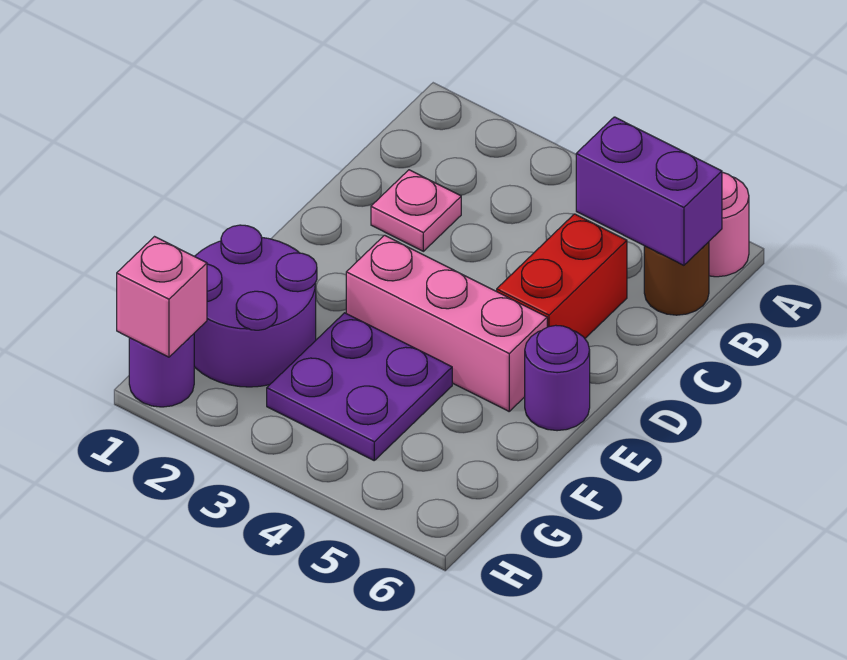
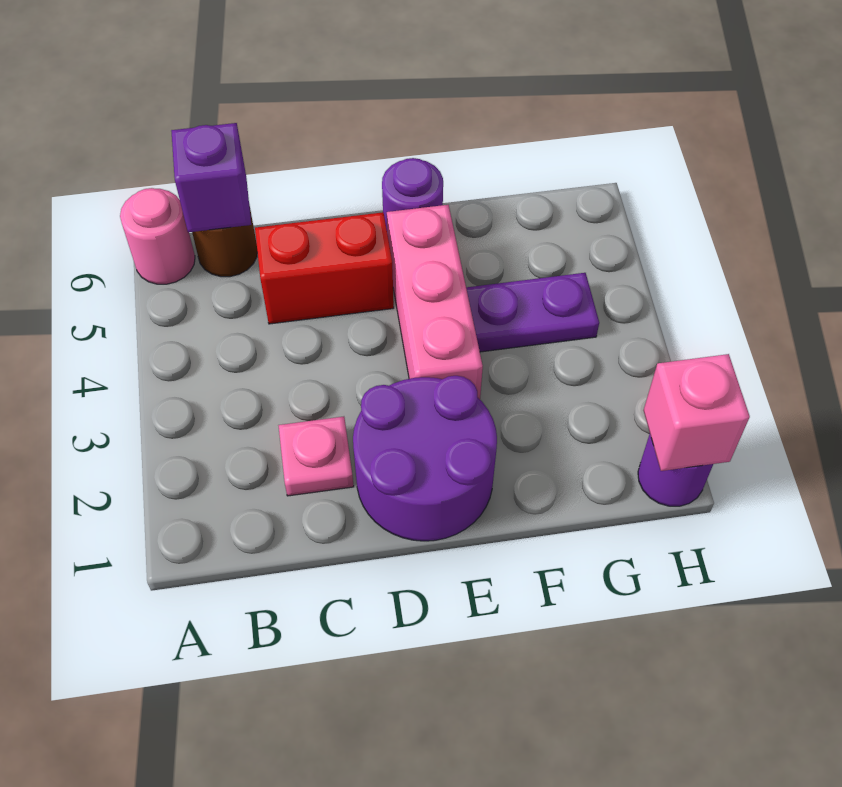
purple 1x2 brick [576,117,722,265] -> purple 1x1 brick [171,123,251,232]
purple 2x2 round brick [194,225,317,387] -> purple 2x2 round brick moved to [353,376,497,541]
purple 2x2 plate [267,313,452,460] -> purple 1x2 plate [466,273,599,352]

